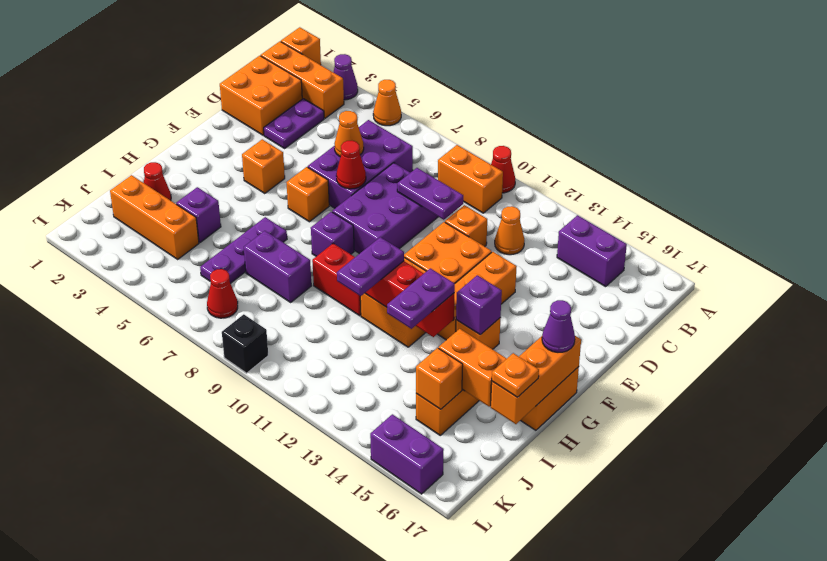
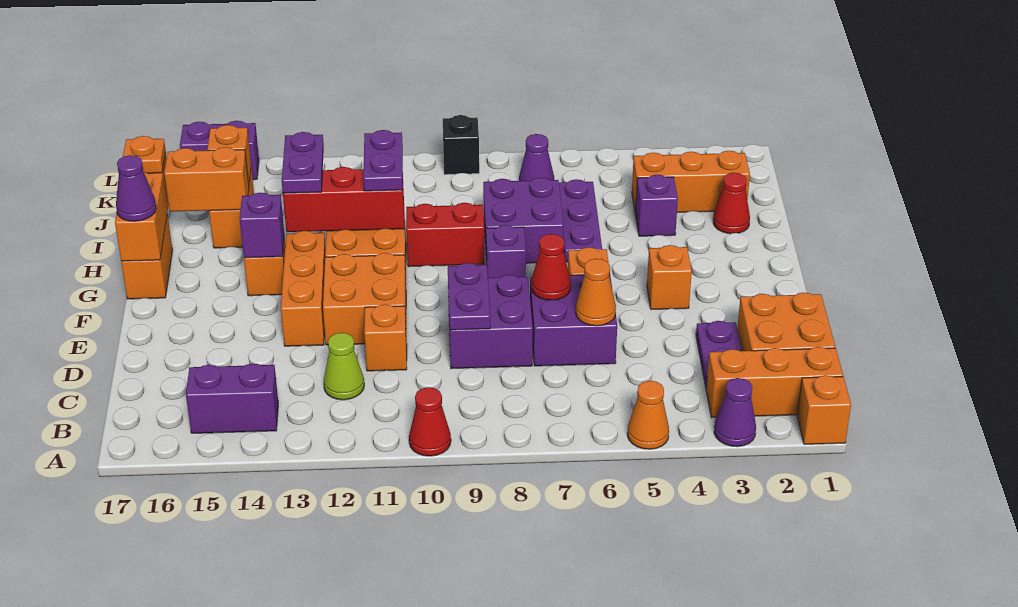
orange 1x2 brick [438,145,503,213] -> none
purple 2x3 brick [308,120,413,208] -> purple 2x2 brick [530,275,617,366]
orange 1x1 cone [495,206,525,255] -> lime 1x1 cone [324,333,364,400]
purple 2x3 brick [332,163,438,254] -> purple 2x2 brick [448,275,533,369]
purple 1x2 plate [397,168,463,220] -> purple 1x2 plate turned to [448,263,490,330]
purple 1x2 brick [244,231,312,302] -> purple 2x2 brick [483,178,564,263]
red 1x1 cone [207,269,238,318] -> purple 1x1 cone [519,134,554,181]

